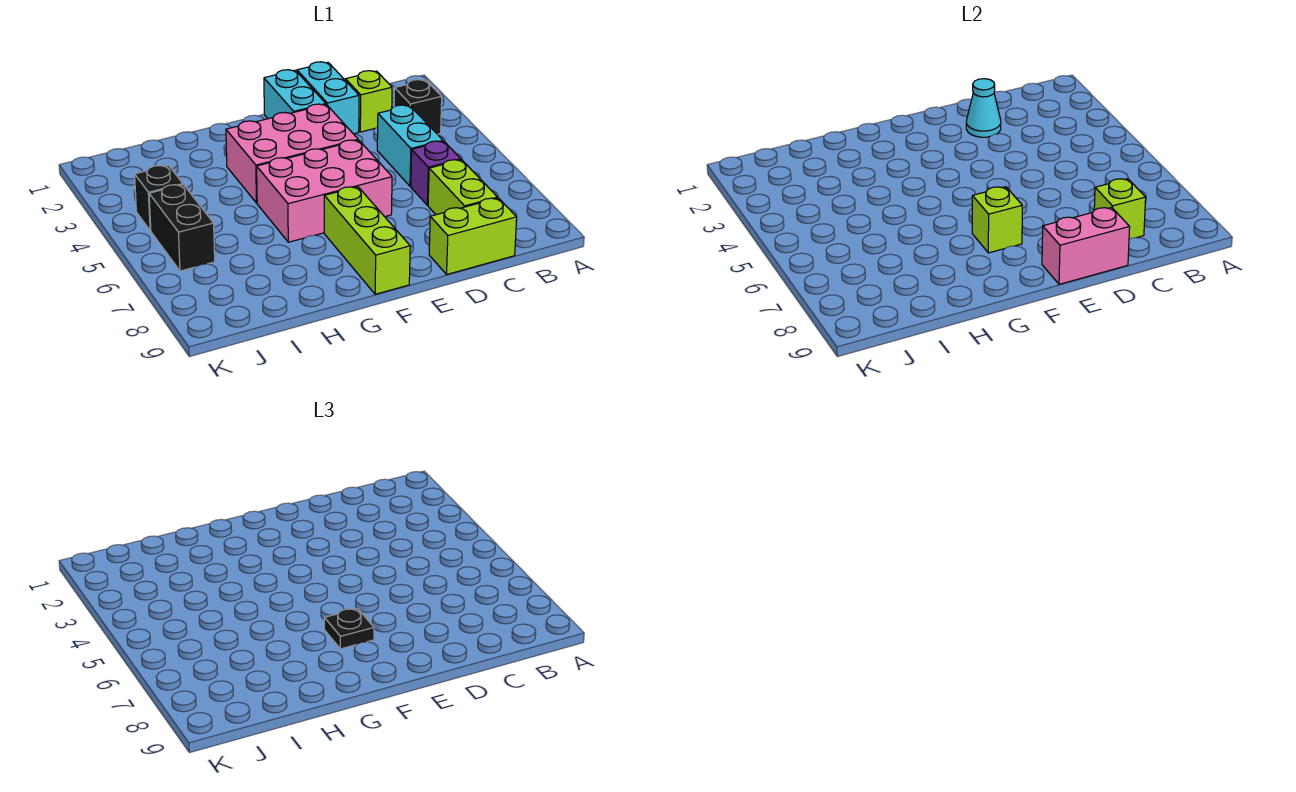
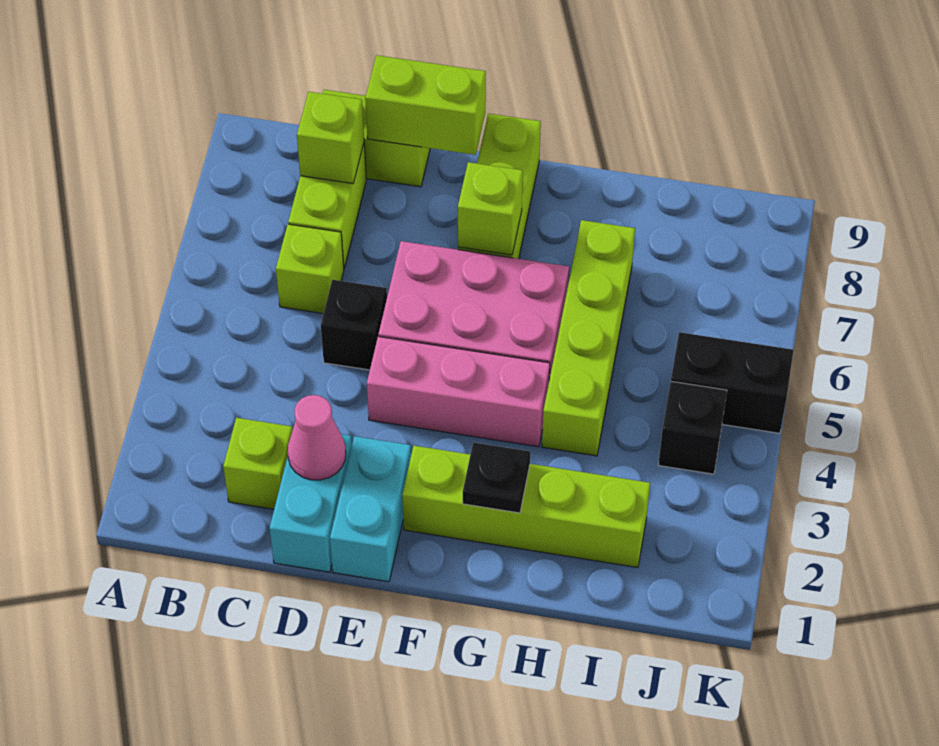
black 1x1 brick [394,80,442,134] -> black 1x1 brick moved to [321,280,387,370]
cyan 1x2 brick [377,105,443,186] -> none
purple 1x1 brick [411,141,461,205] -> lime 1x1 brick [276,224,344,314]
cyan 1x1 cone [966,79,1001,137] -> pink 1x1 cone [288,395,346,480]
pink 1x2 brick [1042,207,1130,284] -> lime 1x2 brick [365,55,486,155]
pink 2x3 brick [226,104,358,203] -> pink 1x3 brick [367,336,550,447]
none -> lime 1x4 brick [402,446,650,568]
black 1x1 plate [324,609,374,649] -> black 1x1 plate moved to [463,442,530,513]
none -> lime 1x4 brick [542,220,635,456]
black 1x2 brick [149,185,215,271] -> black 1x2 brick turned to [671,332,793,433]

